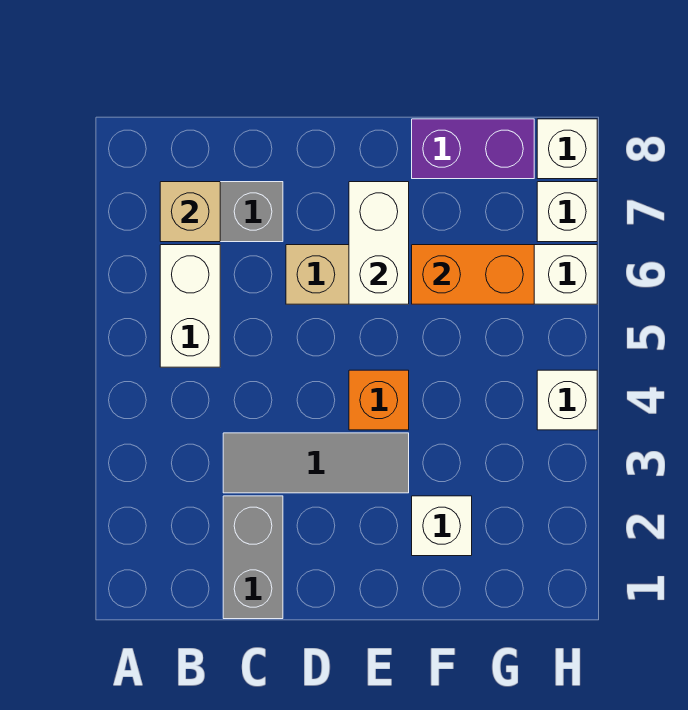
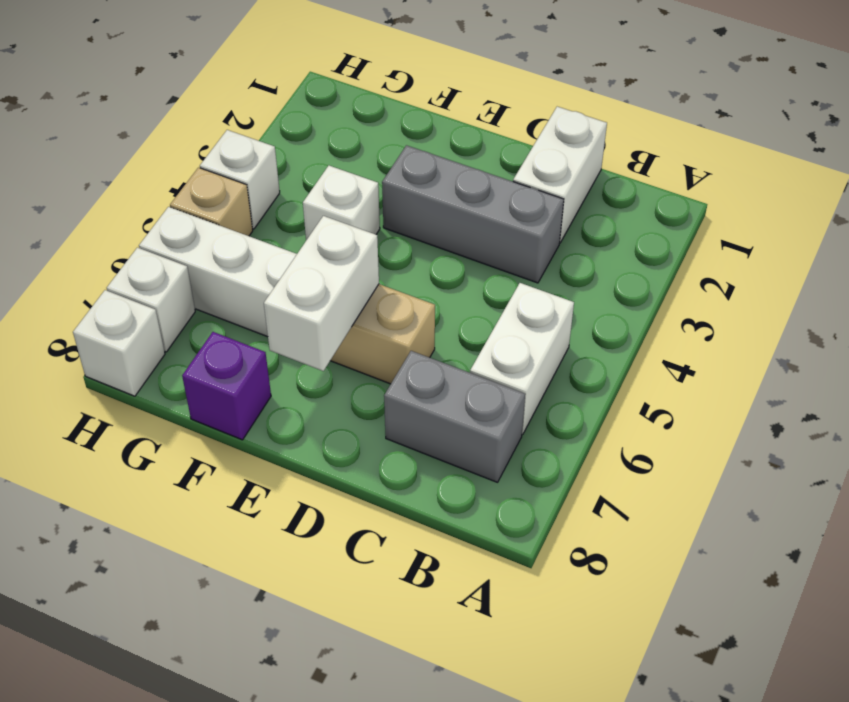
tan 1x1 brick [160,182,220,242] -> tan 1x1 brick moved to [170,168,253,236]
grey 1x2 brick [223,496,283,619] -> white 1x2 brick [513,107,607,243]
grey 1x3 tile [223,433,409,493] -> grey 1x3 brick [382,145,564,283]
orange 1x1 brick [349,370,409,430] -> none
white 1x1 brick [412,496,472,556] -> white 1x1 brick moved to [303,165,380,240]
orange 1x2 brick [412,245,534,304] -> none
purple 1x2 brick [412,119,534,179] -> purple 1x1 brick [182,332,271,440]

